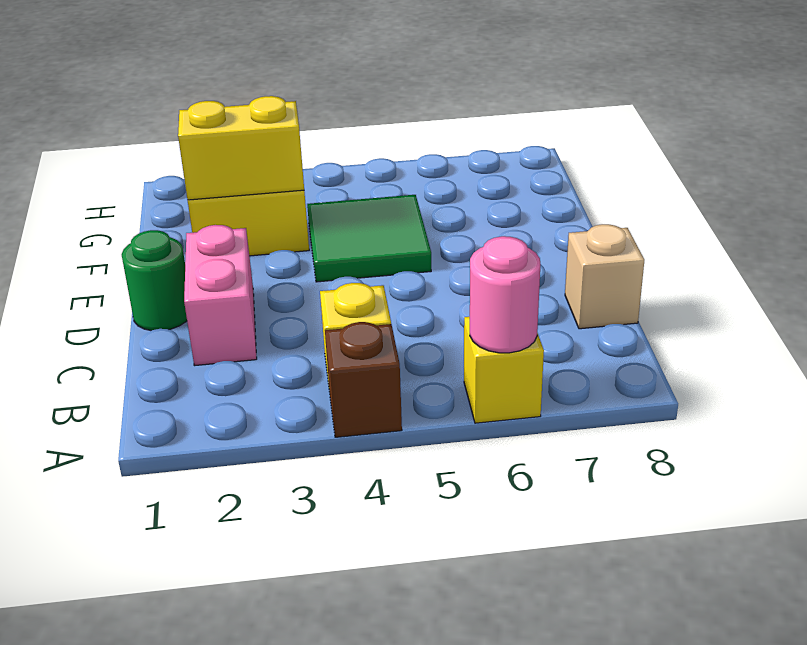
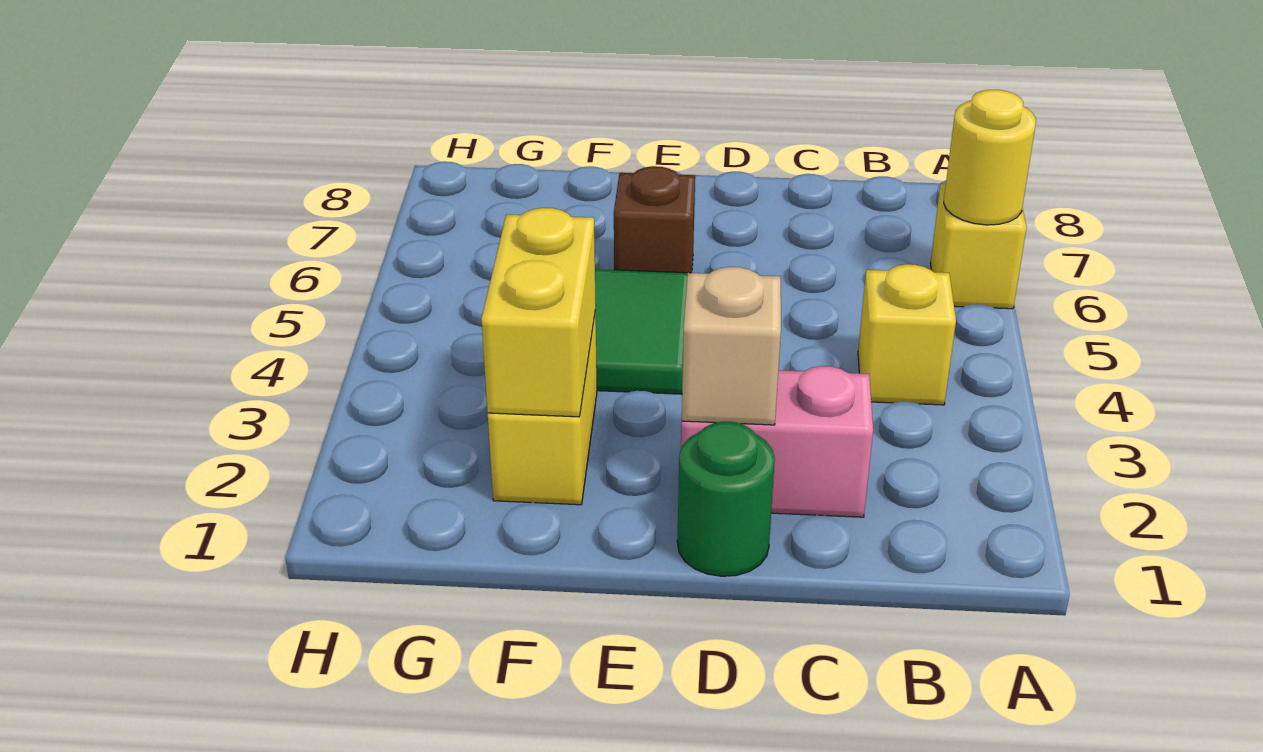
brown 1x1 brick [325,322,402,437] -> brown 1x1 brick moved to [614,166,695,273]
pink 1x1 round brick [470,236,540,353] -> yellow 1x1 round brick [944,90,1036,225]
tan 1x1 brick [565,224,644,329] -> tan 1x1 brick moved to [682,267,781,425]

